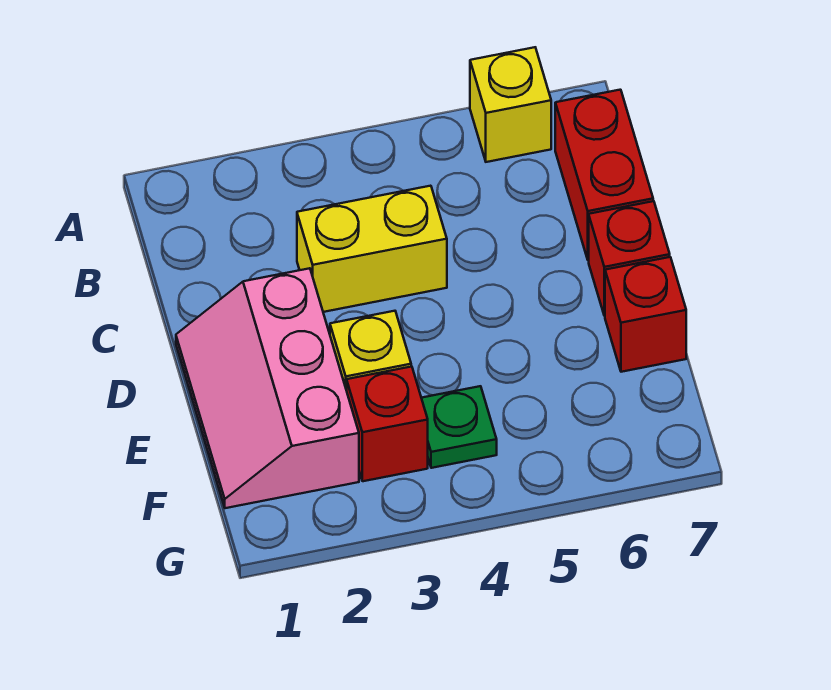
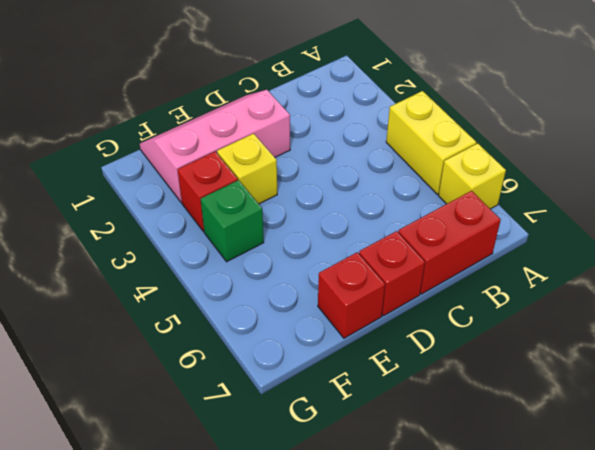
yellow 1x2 brick [297,186,447,312] -> yellow 1x2 brick moved to [386,91,476,194]
green 1x1 plate [422,386,497,468] -> green 1x1 brick [201,180,264,262]

